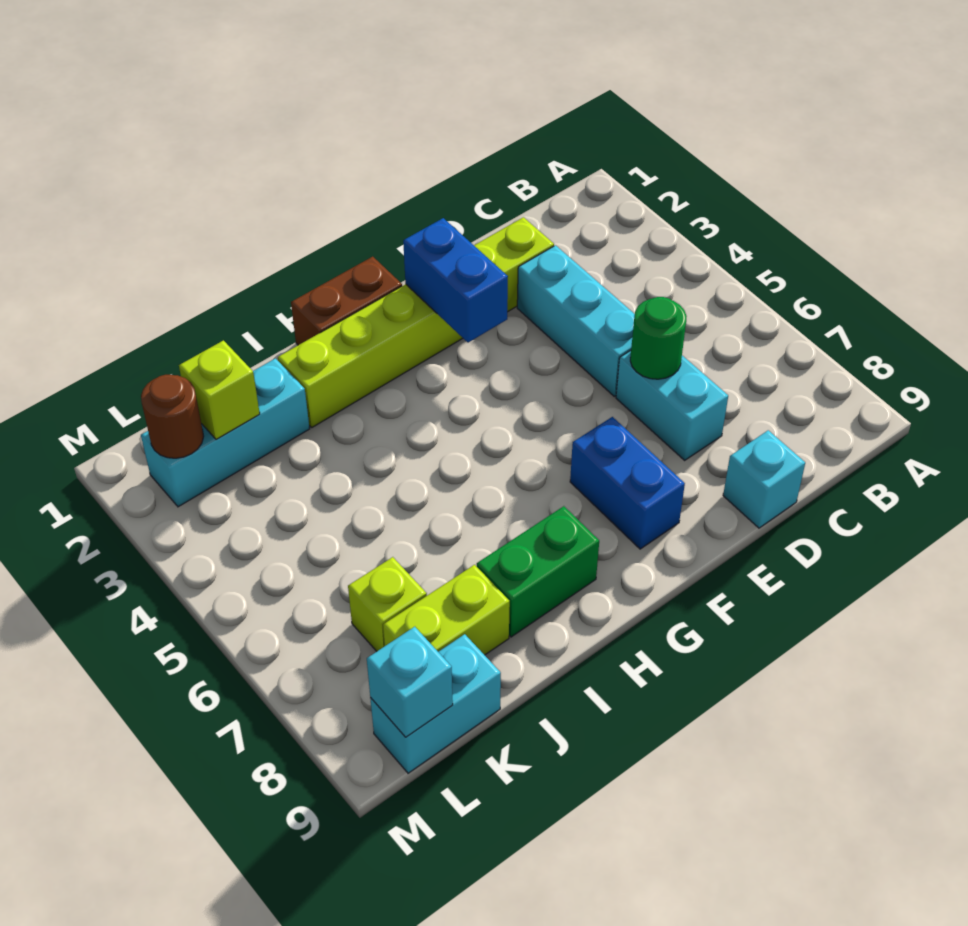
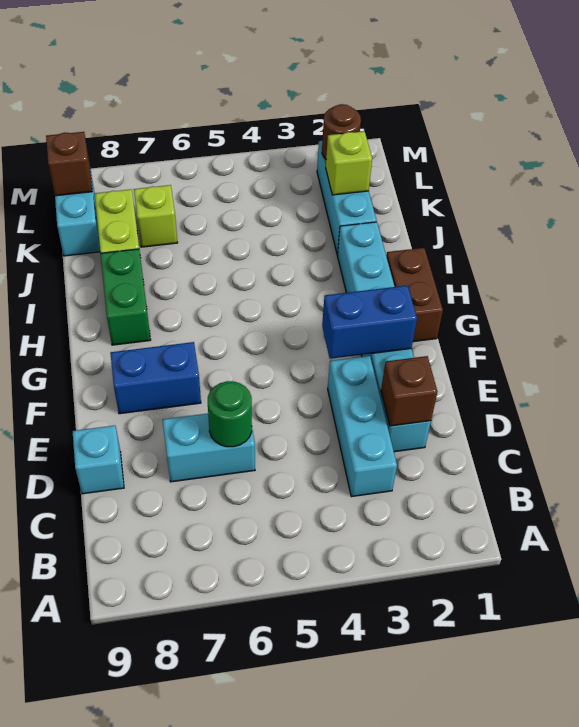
lime 1x6 brick [278,217,554,427] -> cyan 1x6 brick [338,222,431,452]
none -> brown 1x1 brick [381,356,438,426]
cyan 1x3 brick [517,245,635,396] -> cyan 1x3 brick turned to [328,356,397,497]
cyan 1x1 brick [367,627,453,737] -> brown 1x1 brick [46,132,92,196]

